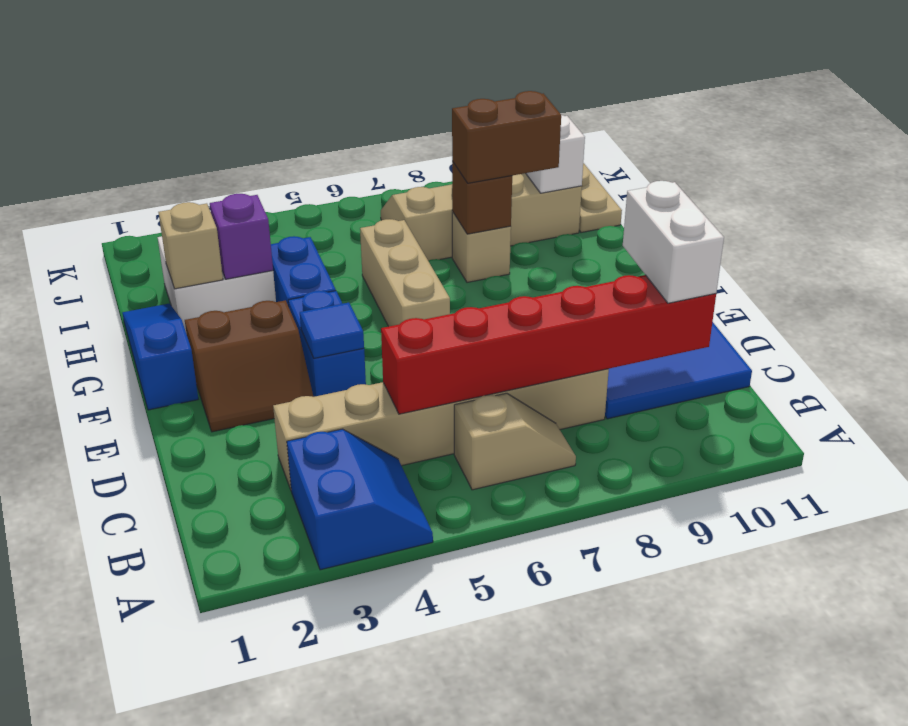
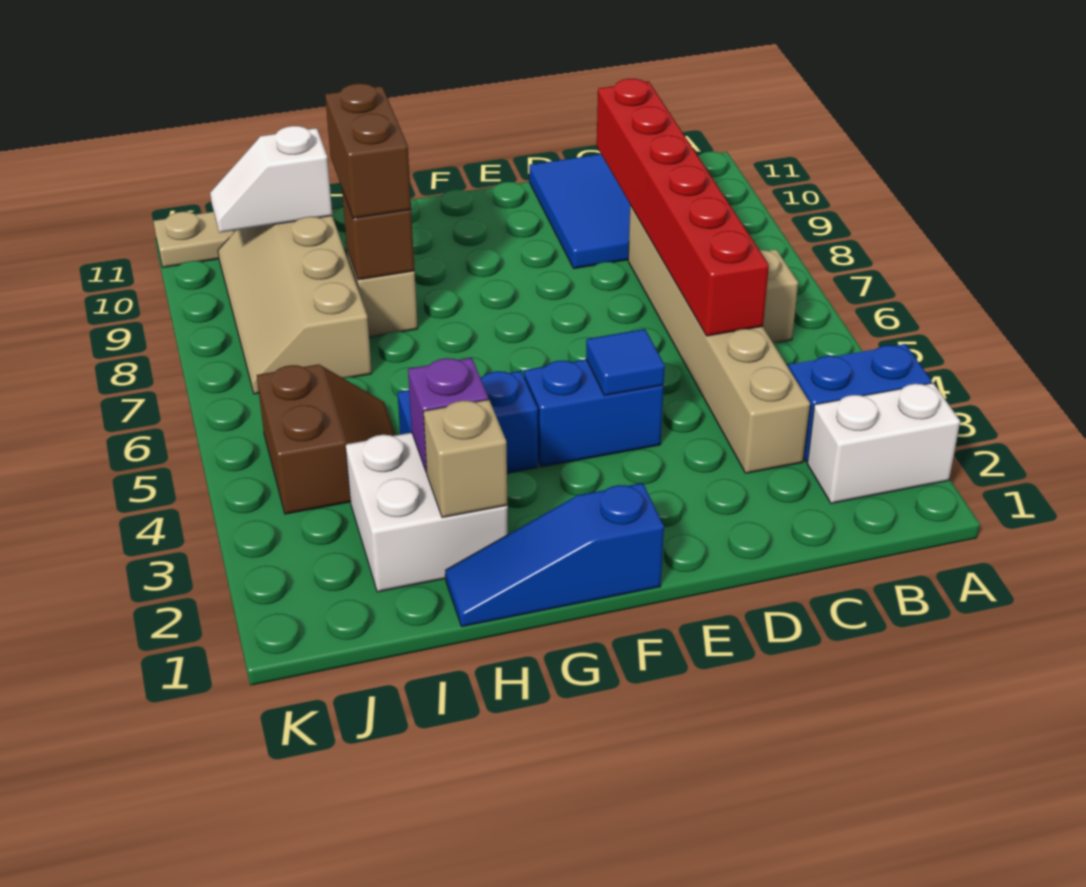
white 1x2 brick [623,181,724,303] -> white 1x2 brick moved to [807,383,960,504]
brown 2x2 slope [185,300,313,432] -> brown 2x2 slope moved to [257,364,395,514]
tan 1x3 brick [360,219,450,327] -> none

